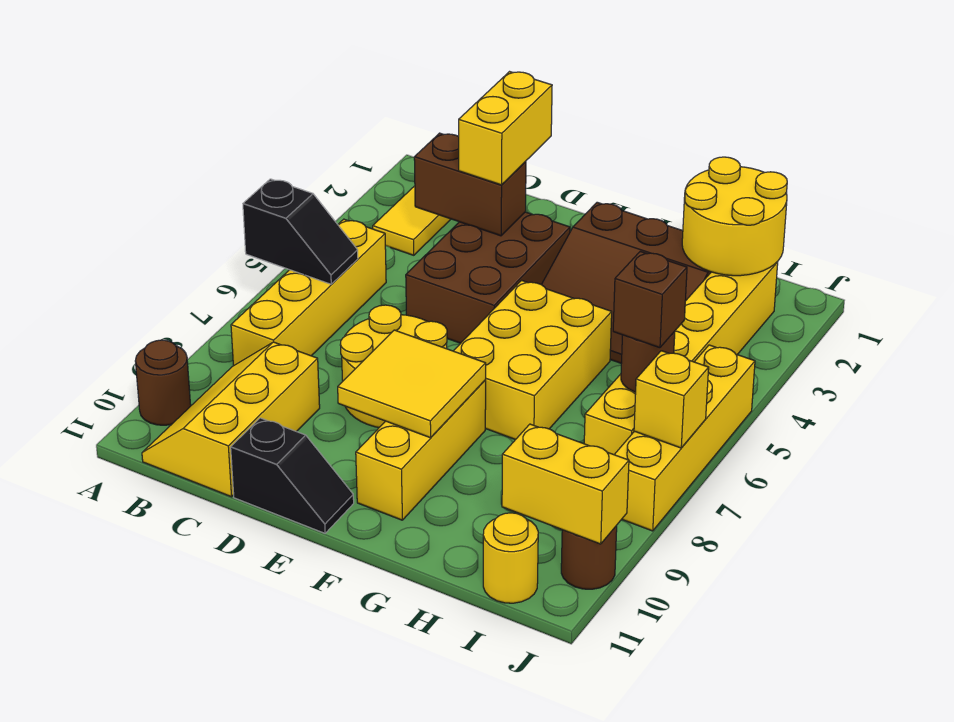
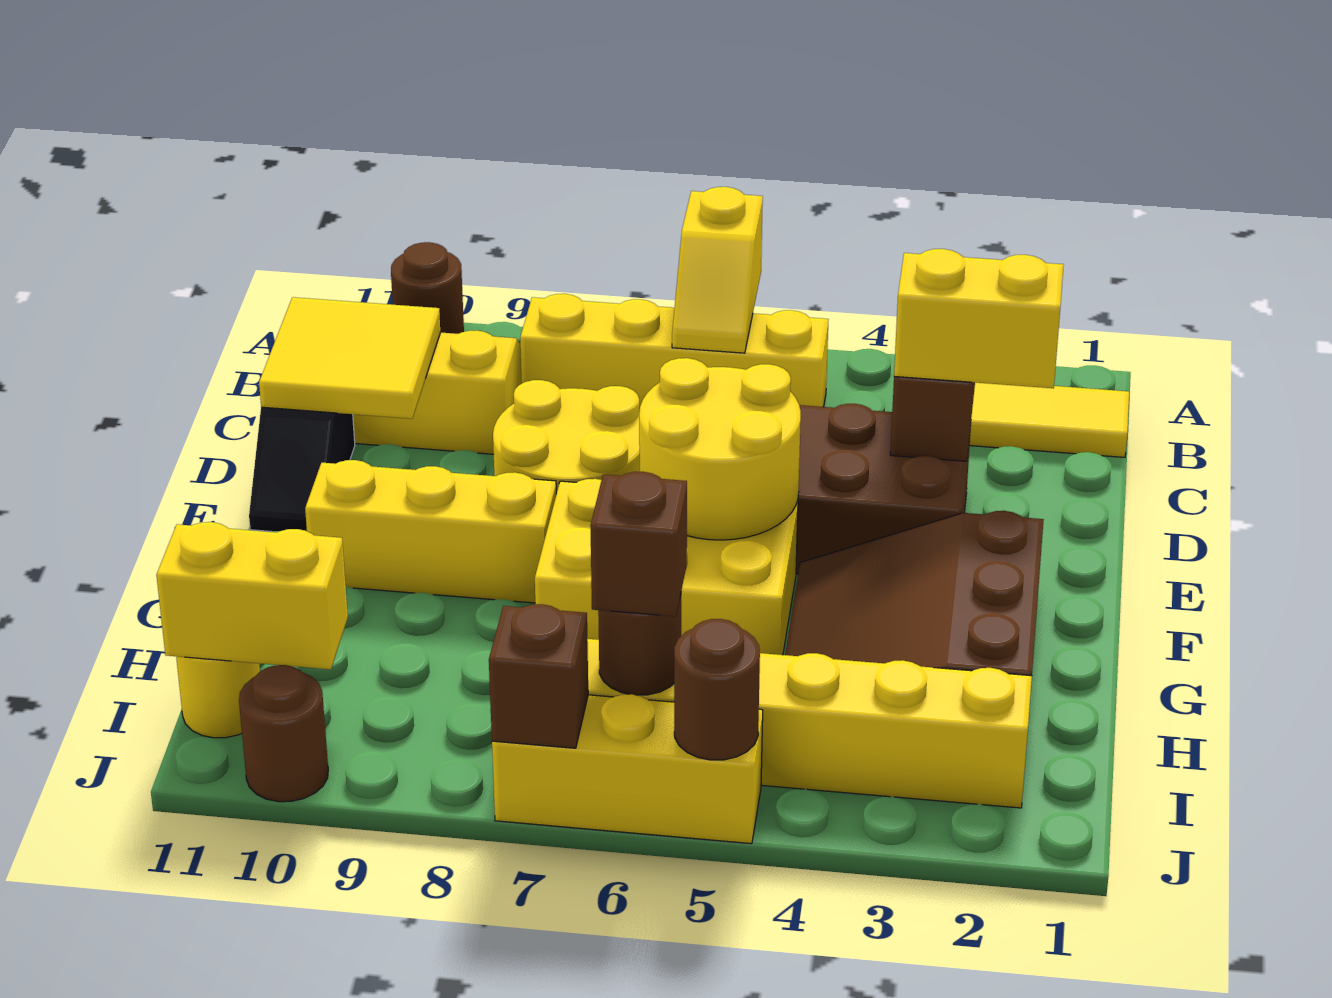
black 1x2 slope [243,179,358,284] -> yellow 1x2 slope [672,187,763,353]
yellow 2x2 tile [338,330,486,438] -> yellow 2x2 tile moved to [259,297,440,419]
yellow 2x2 round brick [682,157,787,276] -> yellow 2x2 round brick moved to [639,358,801,540]
yellow 1x2 brick [502,424,629,544] -> yellow 1x2 brick turned to [157,522,348,669]
yellow 1x4 brick [614,345,755,531] -> yellow 1x3 brick [492,694,763,844]
none -> brown 1x1 round brick [674,619,760,760]
yellow 1x1 brick [634,351,709,448] -> brown 1x1 brick [489,604,588,748]

